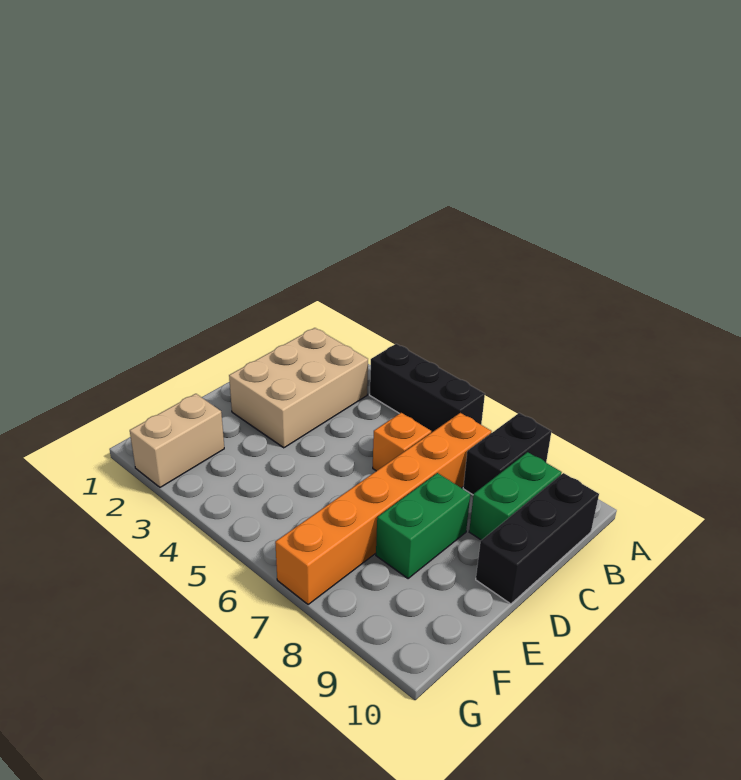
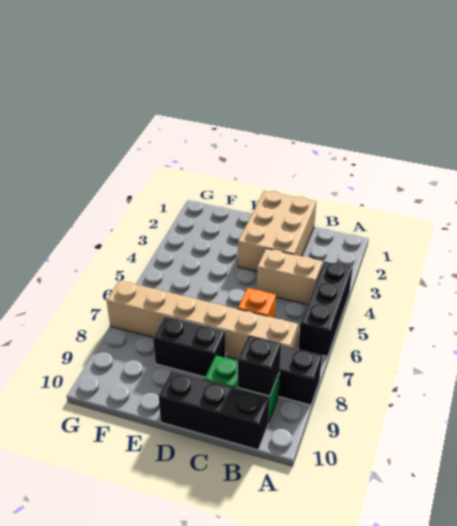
tan 2x3 brick [229,328,368,448] -> tan 2x3 brick turned to [238,191,316,271]
orange 1x6 brick [275,413,492,605] -> tan 1x6 brick [107,280,298,359]
none -> black 1x1 brick [238,335,281,396]
green 1x2 brick [376,473,470,579] -> black 1x2 brick [153,316,226,377]
tan 1x2 brick [130,394,224,487] -> tan 1x2 brick moved to [257,248,323,304]

